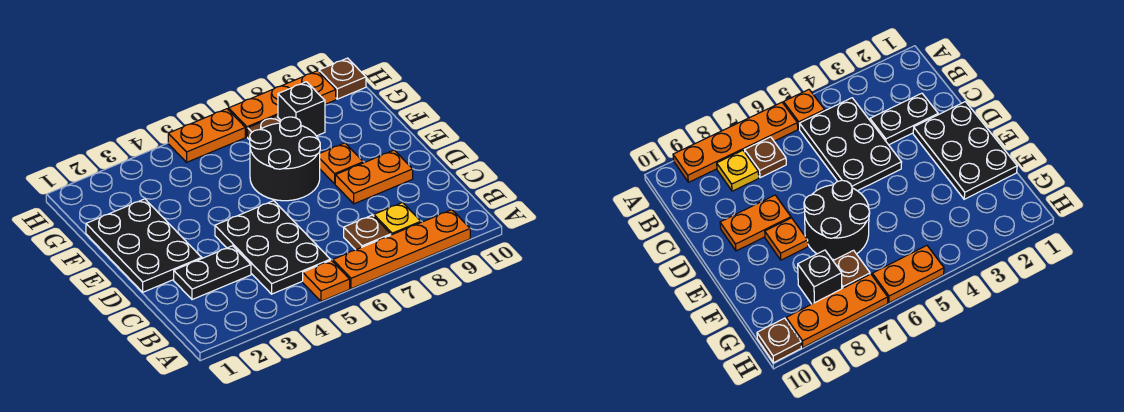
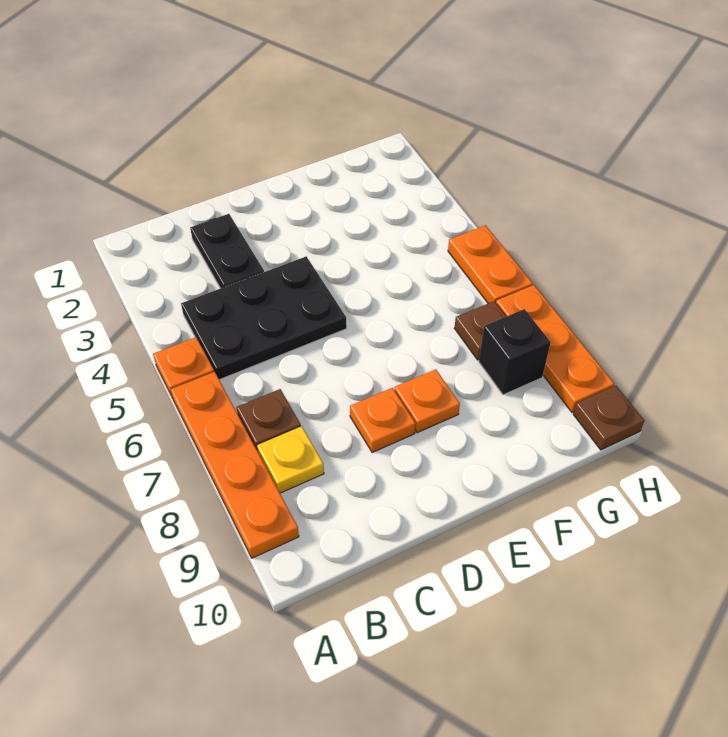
black 2x3 plate [86,199,202,292] -> none
orange 1x2 plate [335,150,413,204] -> orange 1x1 plate [350,388,416,453]
black 2x2 round brick [250,117,320,201] -> none

